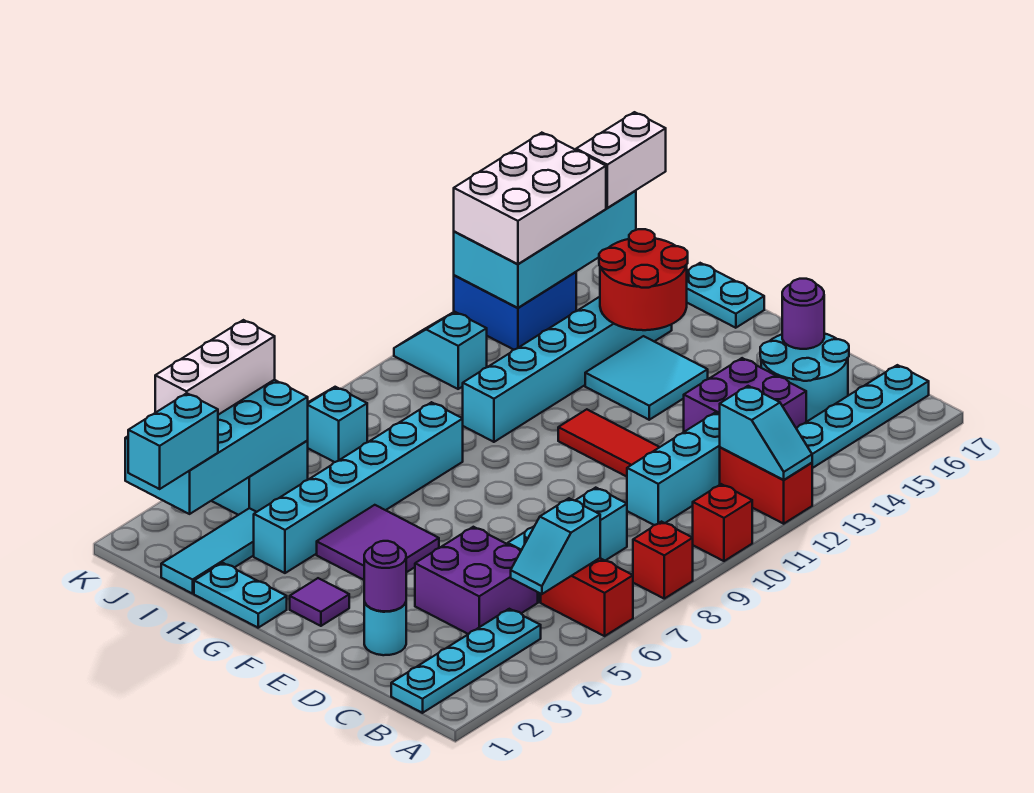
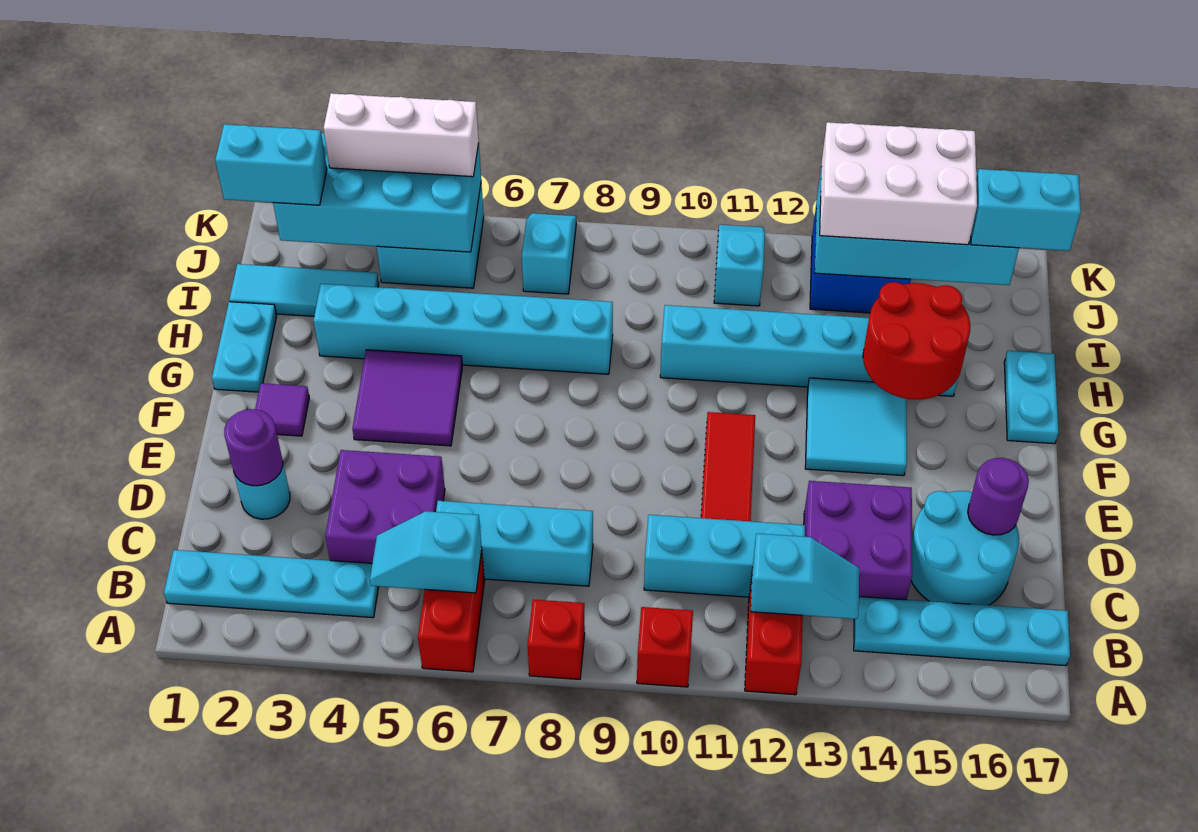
cyan 1x2 slope [720,386,812,480] -> cyan 1x2 slope turned to [751,534,859,619]
white 1x2 brick [576,112,666,208] -> cyan 1x2 brick [971,169,1081,251]

